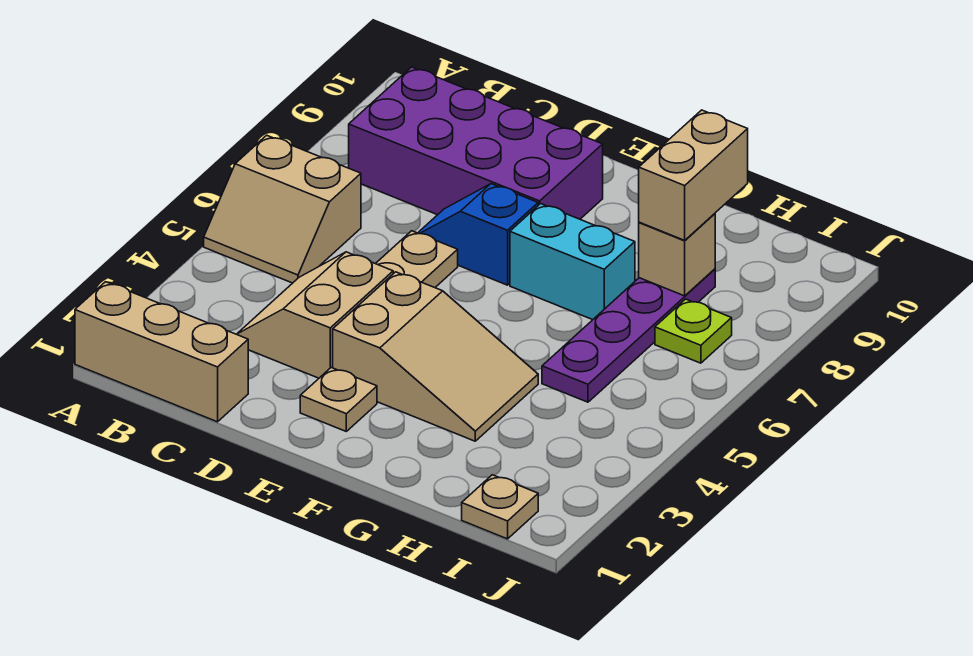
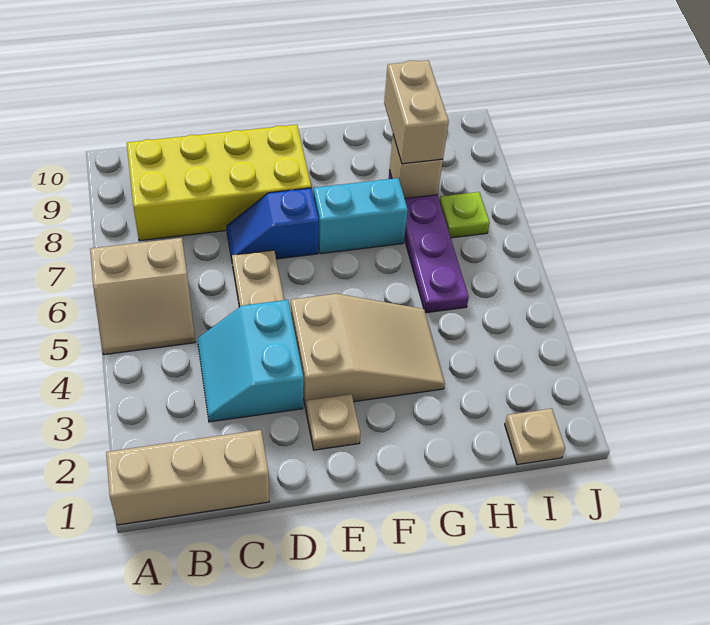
purple 2x4 brick [349,67,603,219] -> yellow 2x4 brick [127,125,311,241]
tan 2x2 slope [237,252,393,378] -> cyan 2x2 slope [198,300,304,422]

